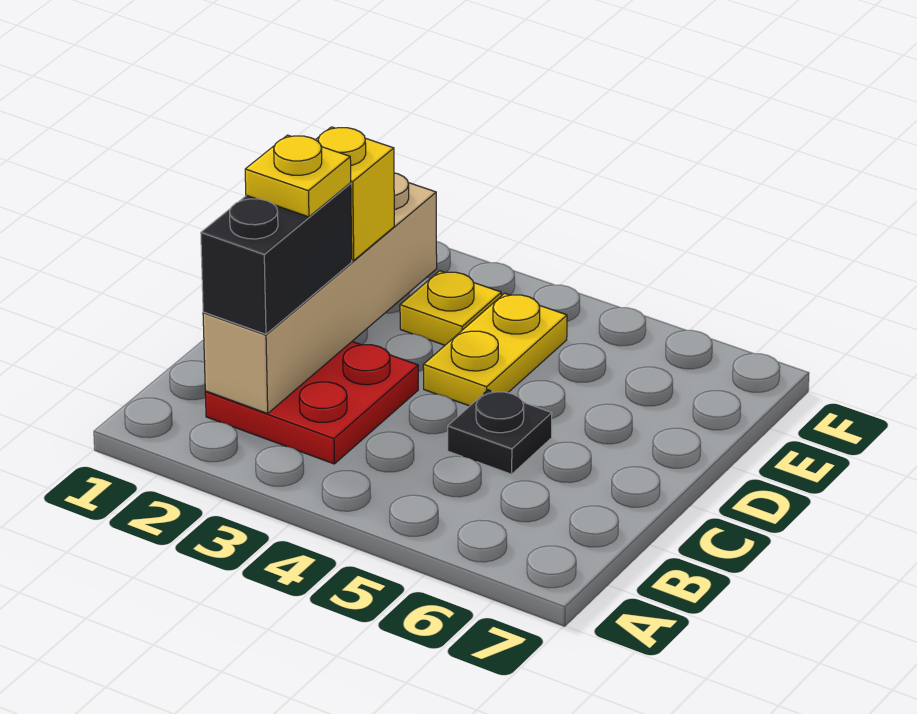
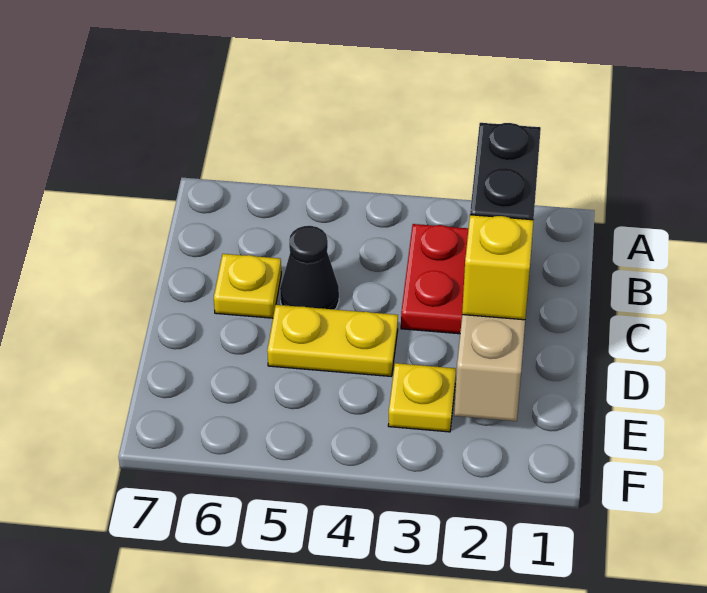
yellow 1x1 plate [245,135,351,217] -> yellow 1x1 plate moved to [214,254,281,318]
black 1x1 plate [448,390,552,474] -> black 1x1 cone [280,226,339,310]
yellow 1x2 plate [423,293,567,406] -> yellow 1x2 plate turned to [267,305,398,376]

